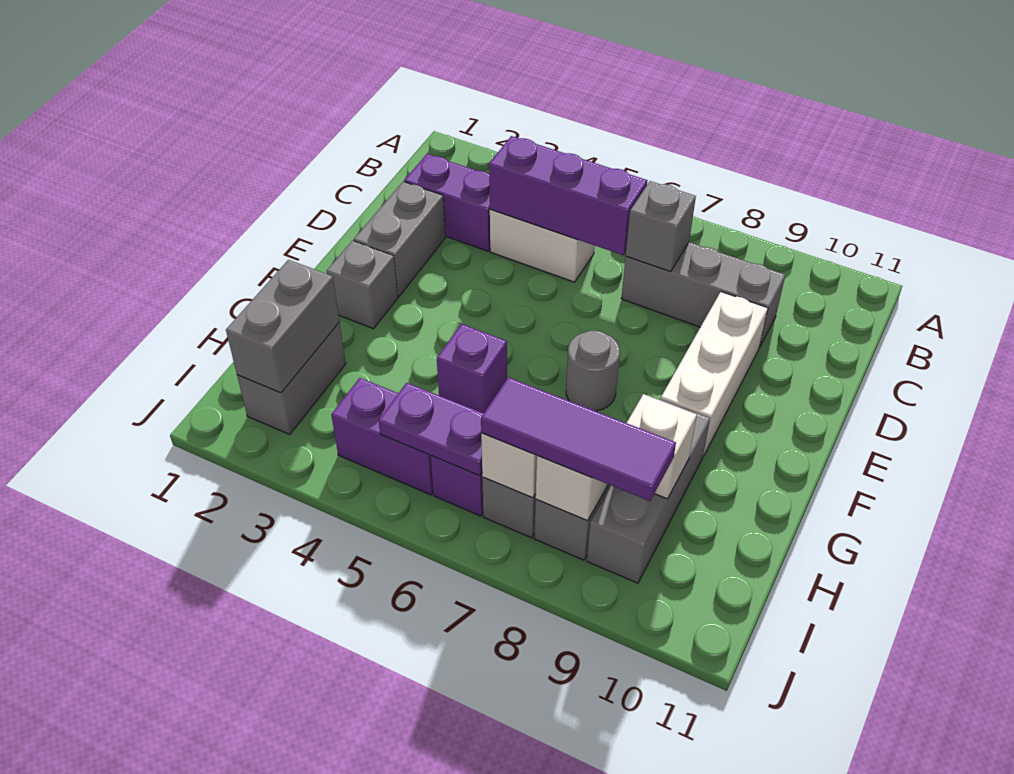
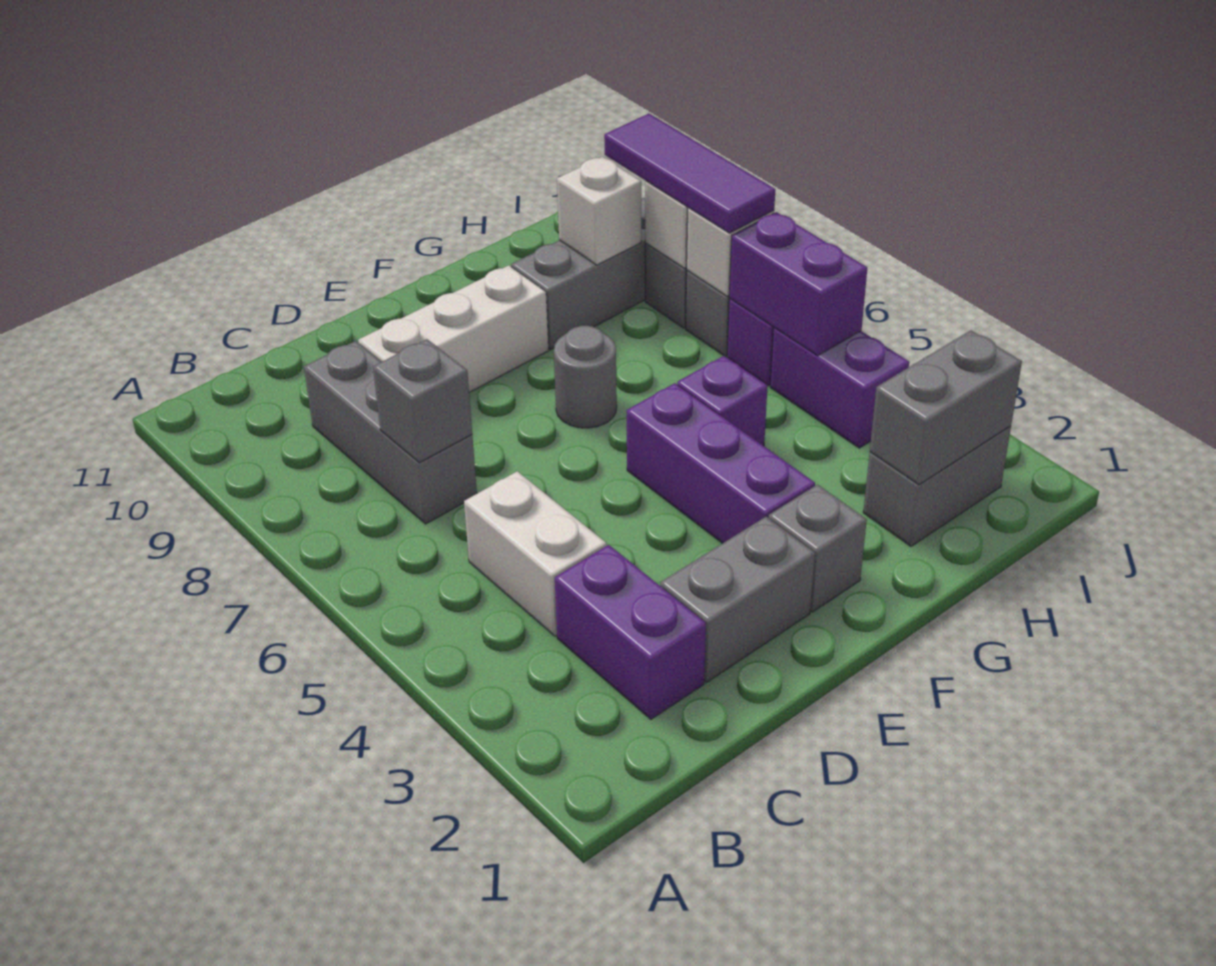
purple 1x3 brick [489,136,647,255] -> purple 1x3 brick moved to [627,383,815,543]
purple 1x2 plate [379,383,484,476] -> purple 1x2 brick [729,212,867,356]

